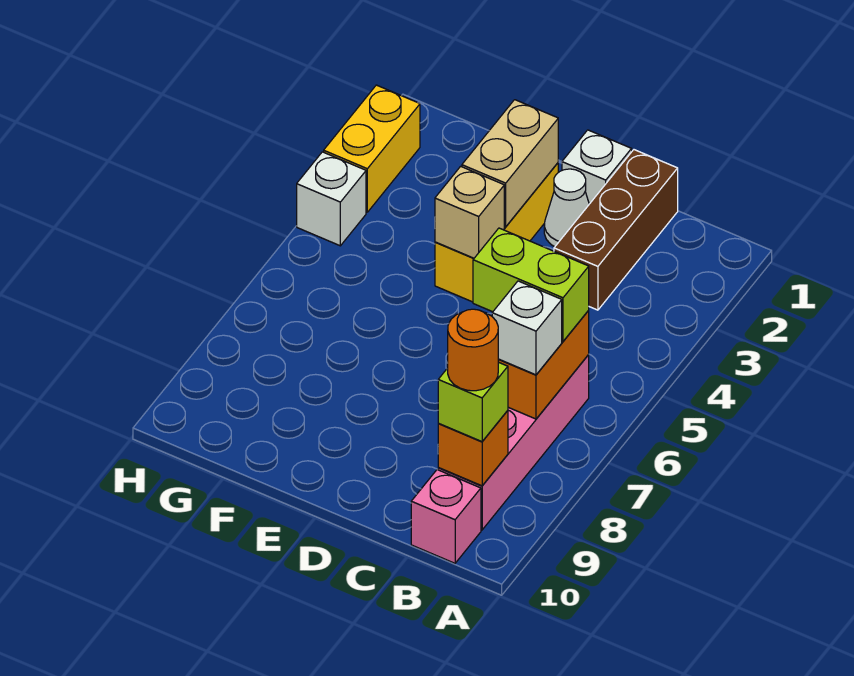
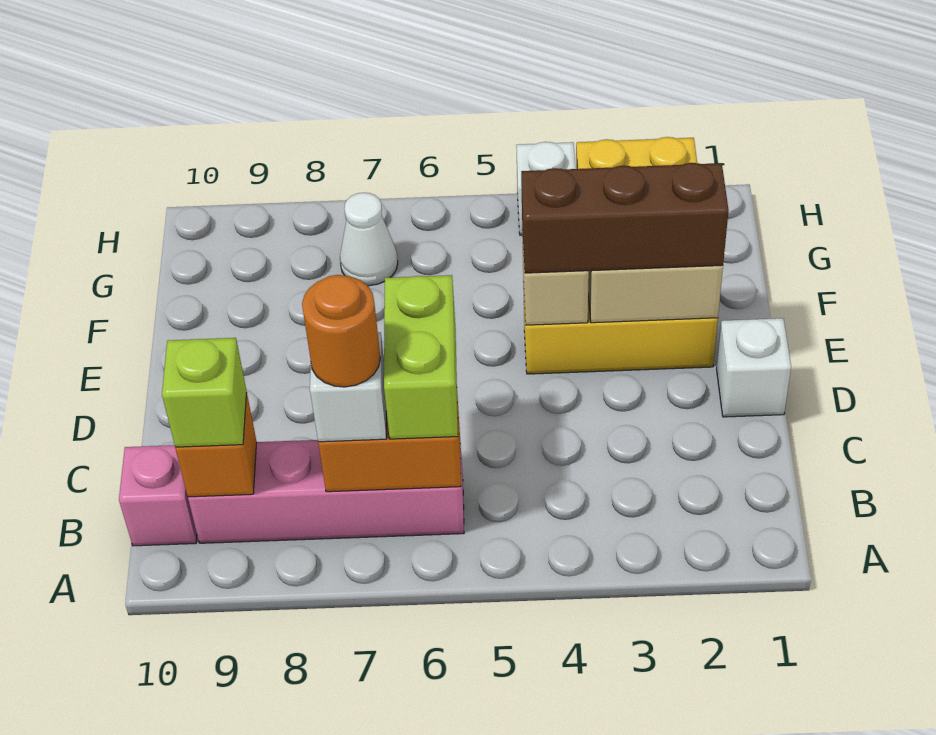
orange 1x1 round brick [448,309,498,391] -> orange 1x1 round brick moved to [302,275,380,387]
brown 1x3 brick [554,150,678,310] -> brown 1x3 brick moved to [521,163,729,273]
white 1x1 cone [544,169,589,247] -> white 1x1 cone moved to [340,193,398,286]

